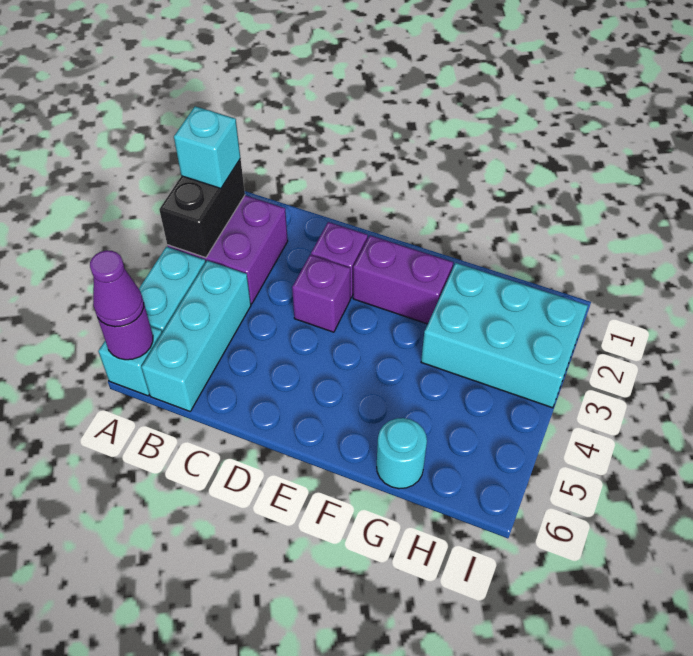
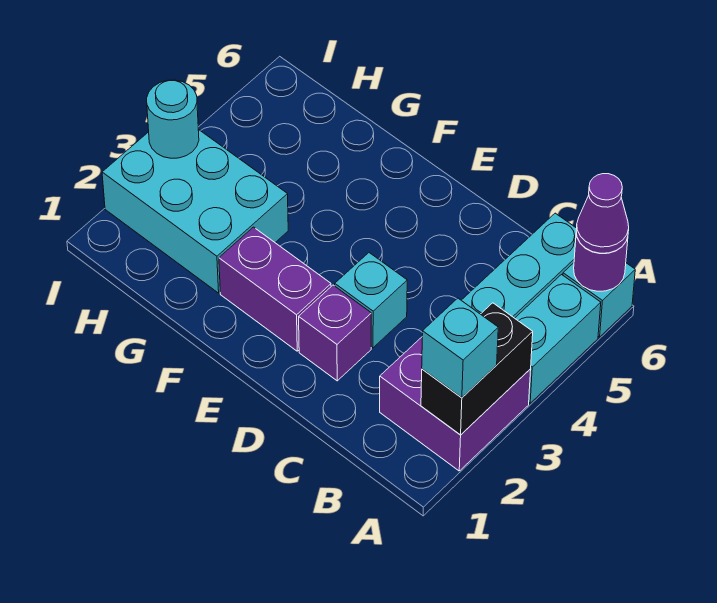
purple 1x1 brick [292,255,350,332] -> cyan 1x1 brick [335,253,407,348]
cyan 1x1 round brick [377,418,427,489] -> cyan 1x1 round brick moved to [147,80,199,158]

